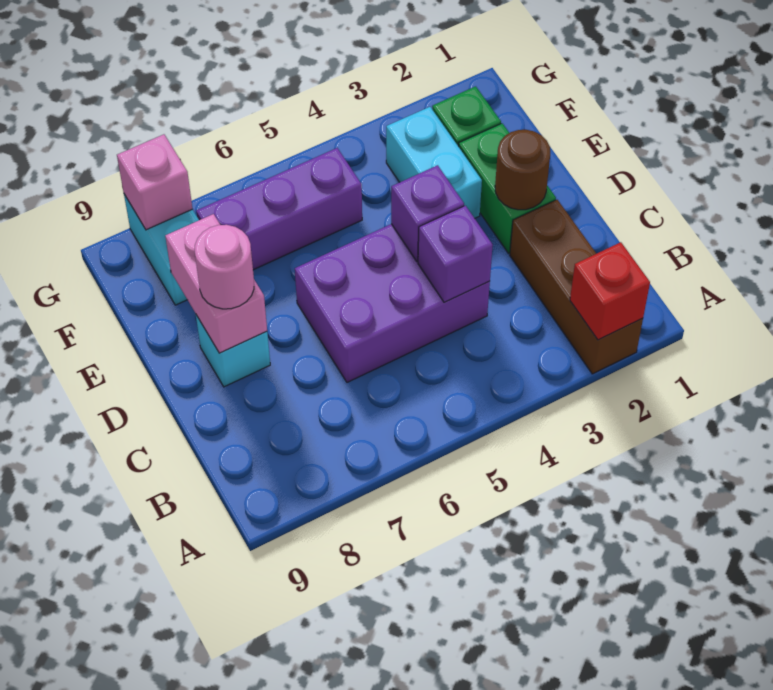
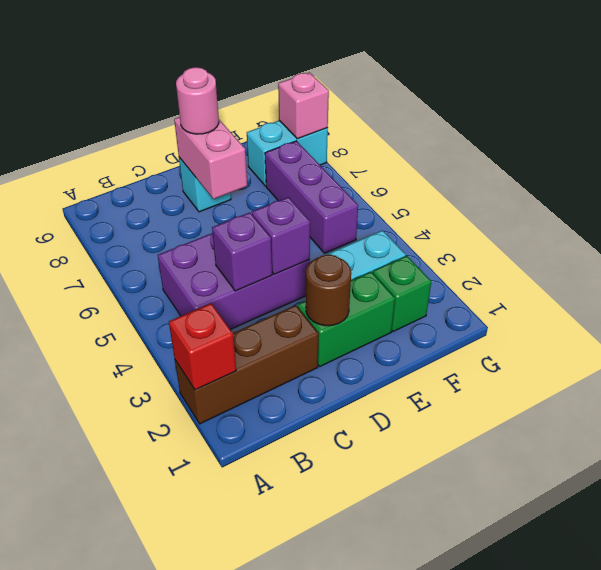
purple 2x3 brick [295,224,490,382] -> purple 2x3 brick turned to [158,233,310,329]
pink 1x2 brick [165,214,267,353] -> pink 1x2 brick turned to [174,117,247,199]

